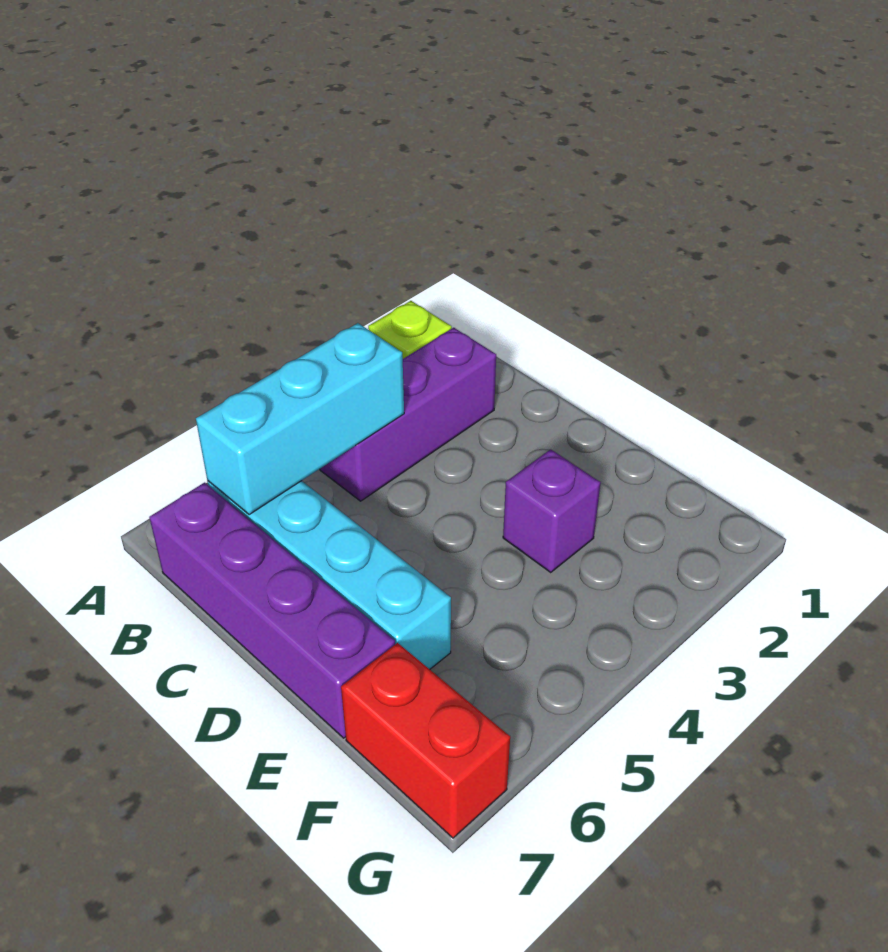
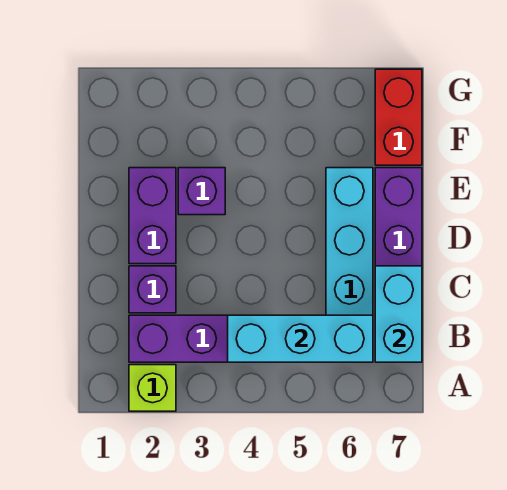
none -> cyan 1x2 brick [375,266,422,362]
none -> purple 1x1 brick [129,266,176,313]
none -> purple 1x2 brick [129,168,176,264]

